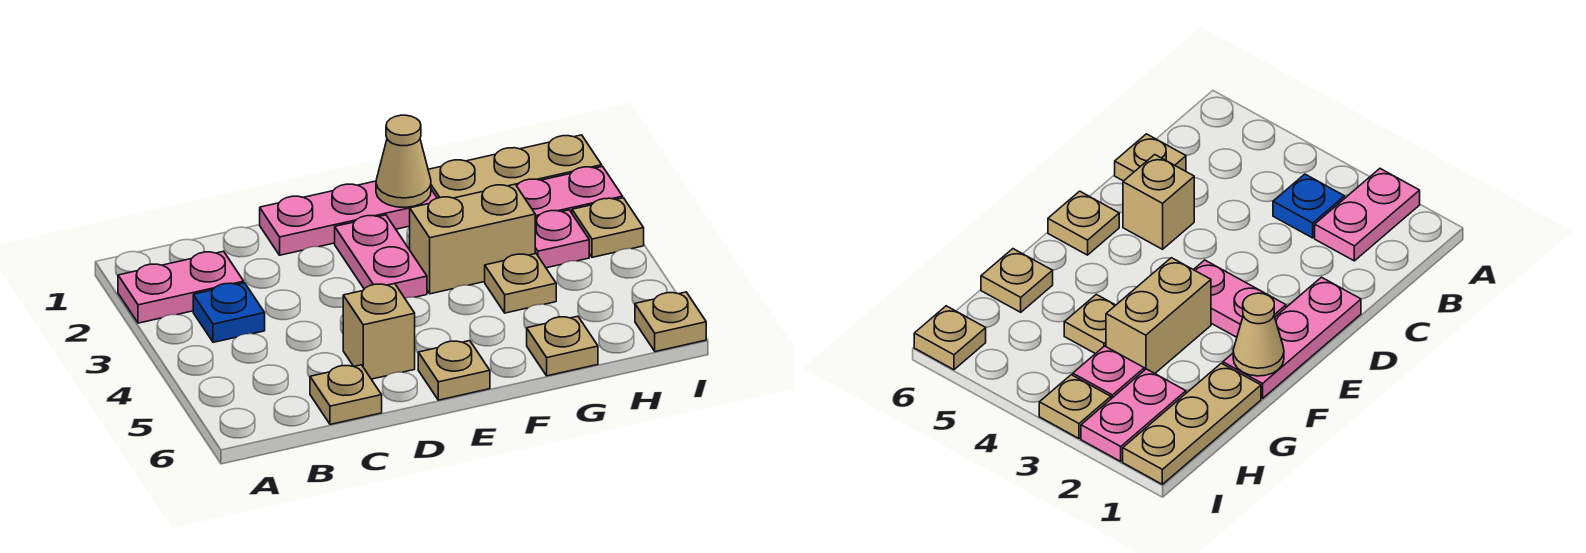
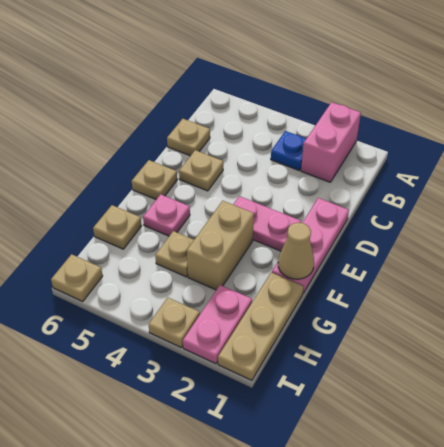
pink 1x2 plate [118,251,244,323] -> pink 1x2 brick [301,102,361,182]
tan 1x1 brick [343,284,415,379] -> tan 1x1 plate [179,150,223,191]
pink 1x1 plate [535,210,589,268] -> pink 1x1 plate moved to [143,194,190,236]

